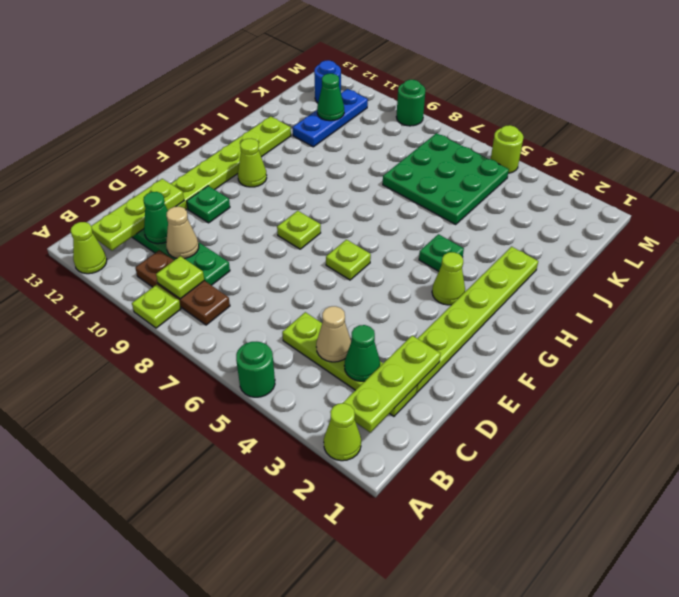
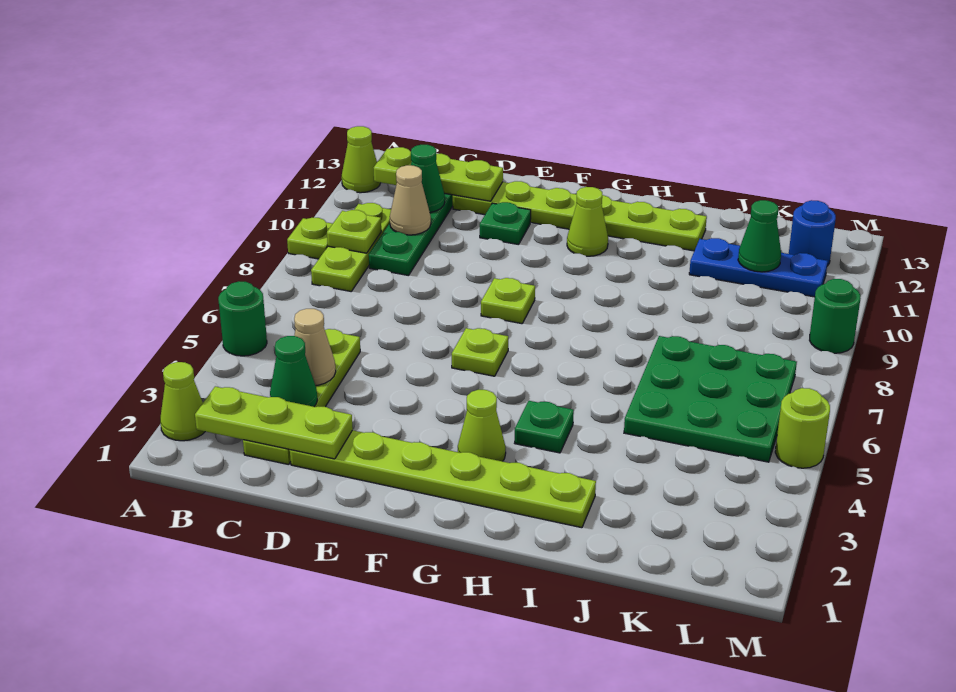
brown 1x3 plate [135,250,230,325] -> lime 1x3 plate [311,203,391,291]

